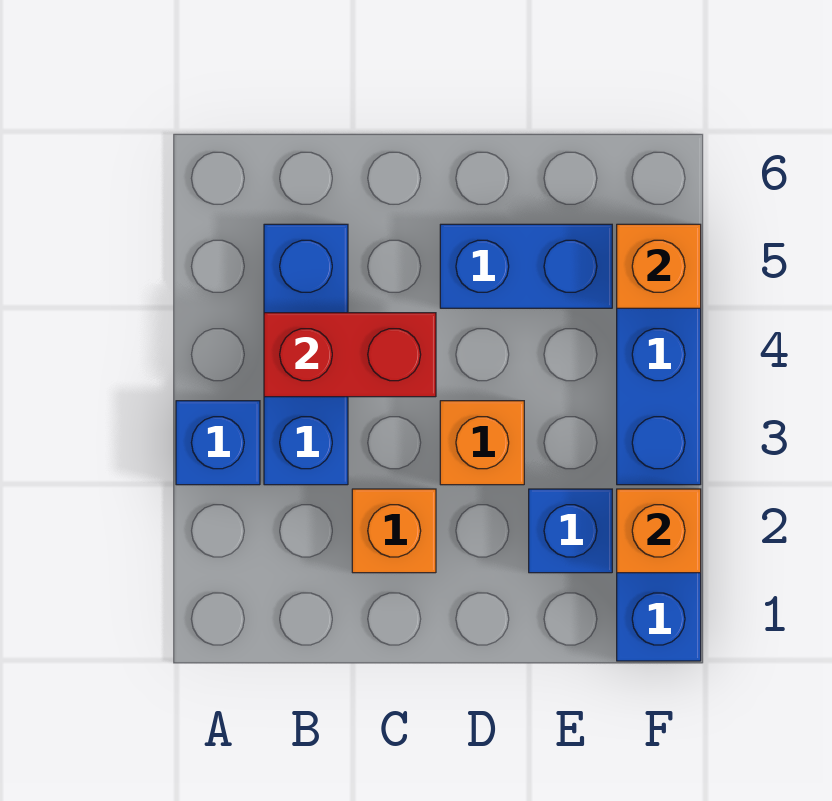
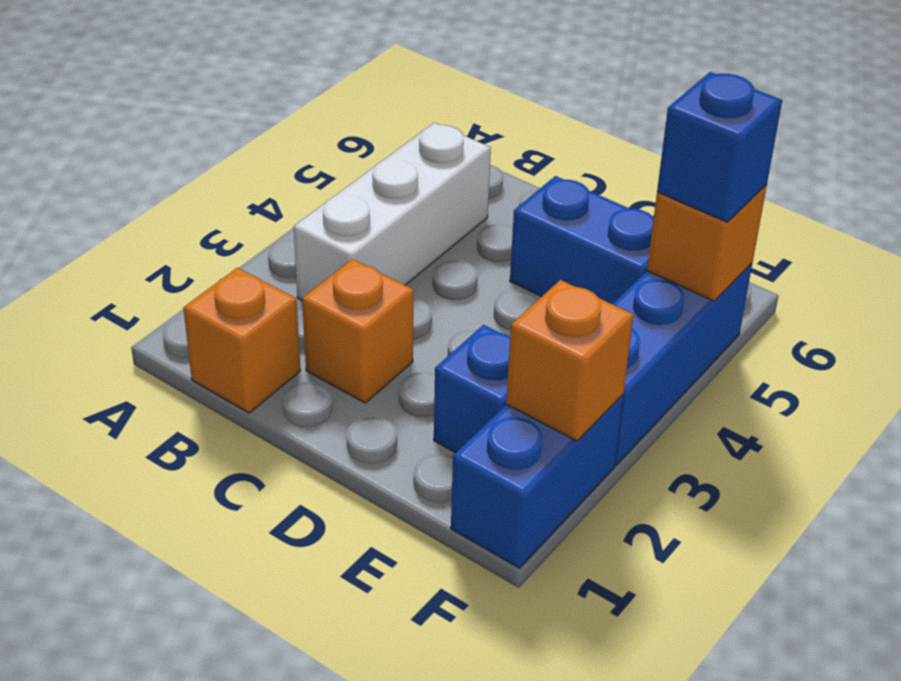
blue 1x1 brick [176,401,260,485] -> blue 1x1 brick moved to [657,72,782,222]
blue 1x3 brick [264,224,348,485] -> white 1x3 brick [294,123,491,300]
red 1x2 brick [264,313,436,397] -> none
orange 1x1 brick [440,401,524,485] -> orange 1x1 brick moved to [183,268,301,413]

